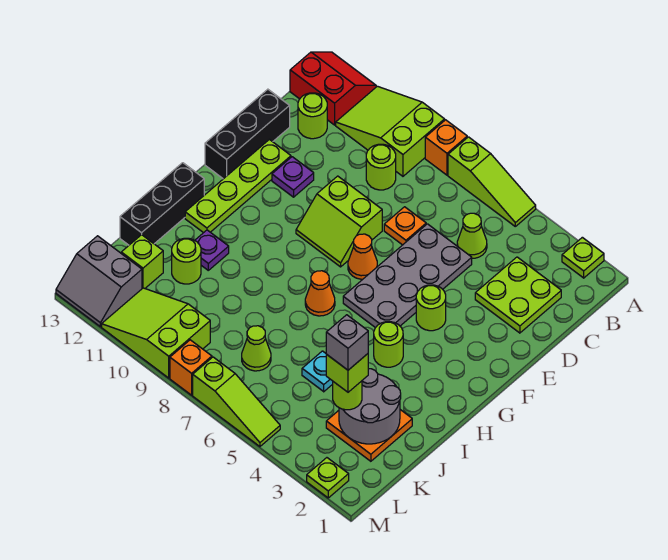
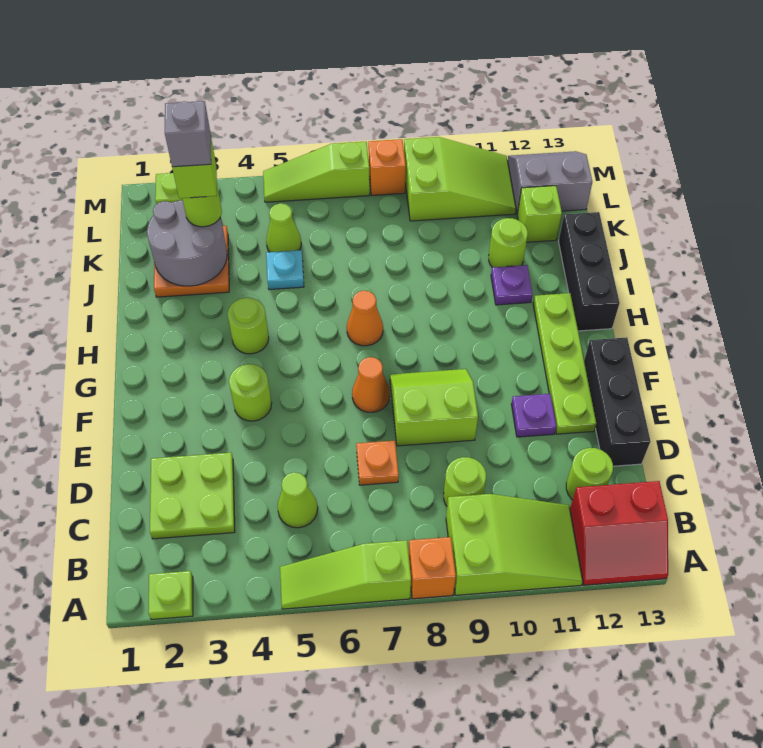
grey 2x4 plate [343,224,472,328] -> none
lime 1x1 cone [242,326,271,371] -> lime 1x1 cone moved to [266,204,301,252]

